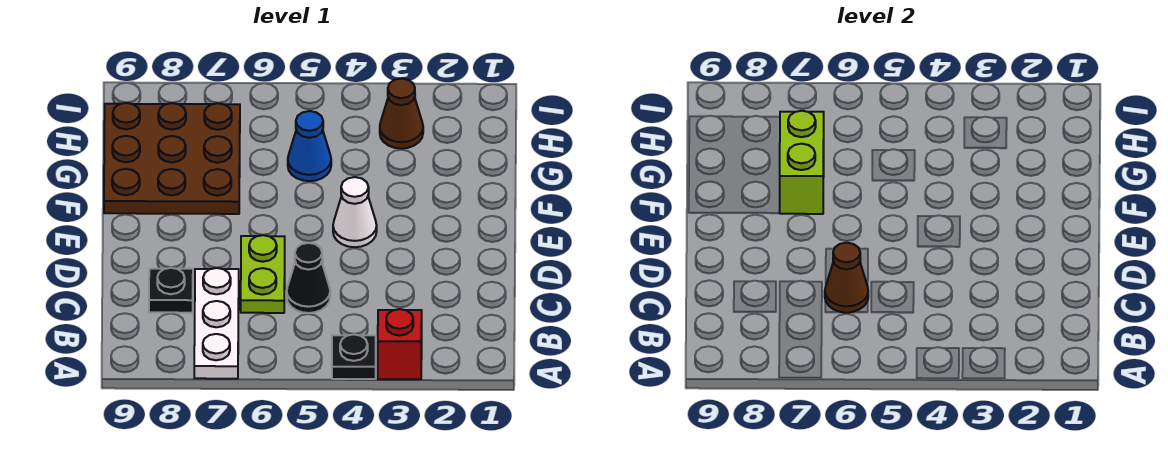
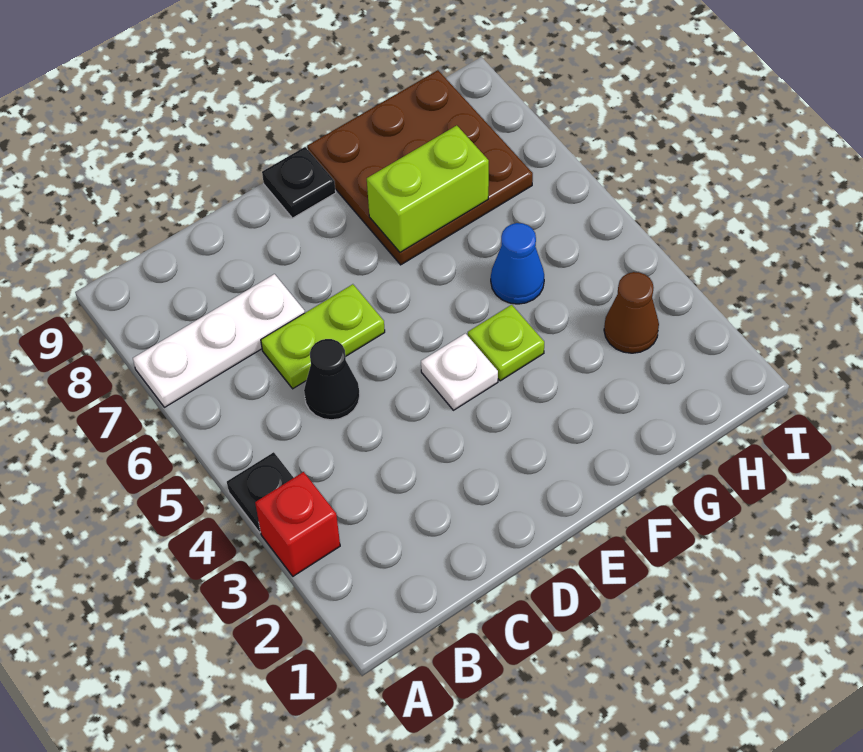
brown 1x1 cone [825,243,868,313] -> none
black 1x1 plate [149,268,193,313] -> black 1x1 plate moved to [262,147,336,218]
white 1x1 cone [333,177,377,247] -> white 1x1 plate [421,333,498,410]
none -> lime 1x1 plate [468,305,544,381]

